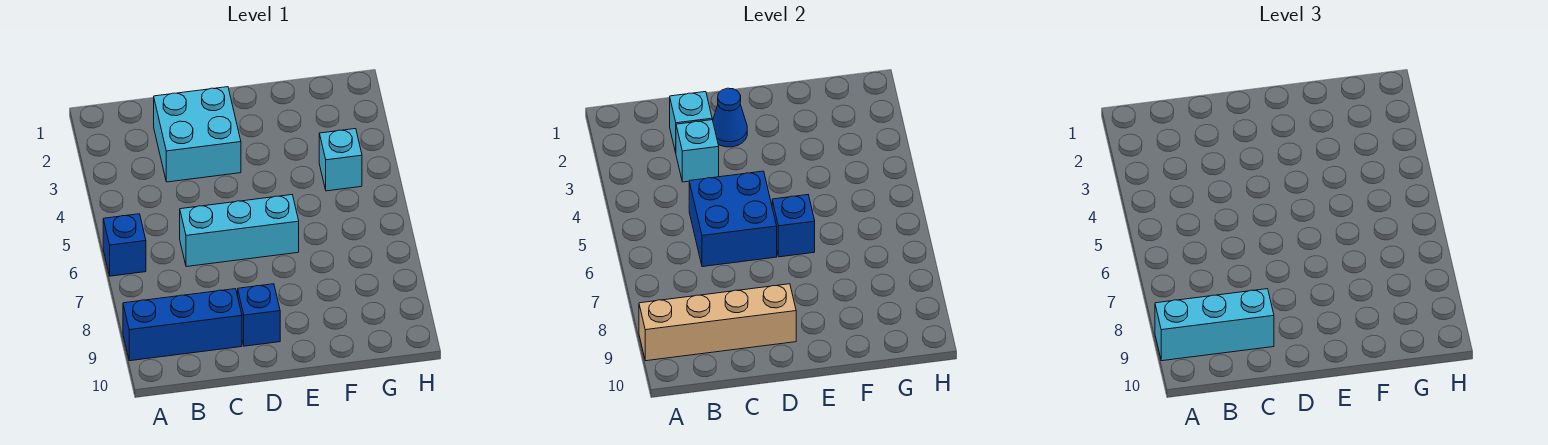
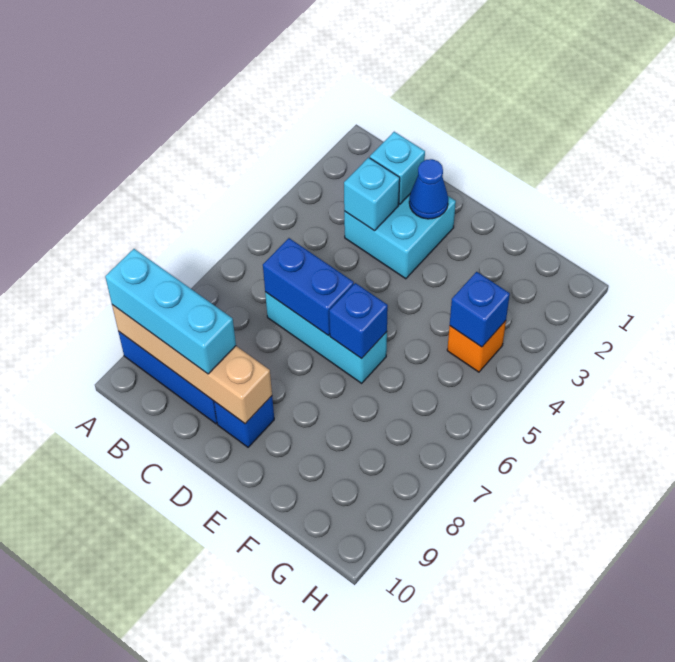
blue 1x1 brick [103,214,146,276] -> blue 1x1 brick moved to [450,272,510,347]
blue 2x2 brick [689,171,777,267] -> blue 1x2 brick [263,238,354,335]
cyan 1x1 brick [319,129,362,191] -> orange 1x1 brick [447,321,506,372]

